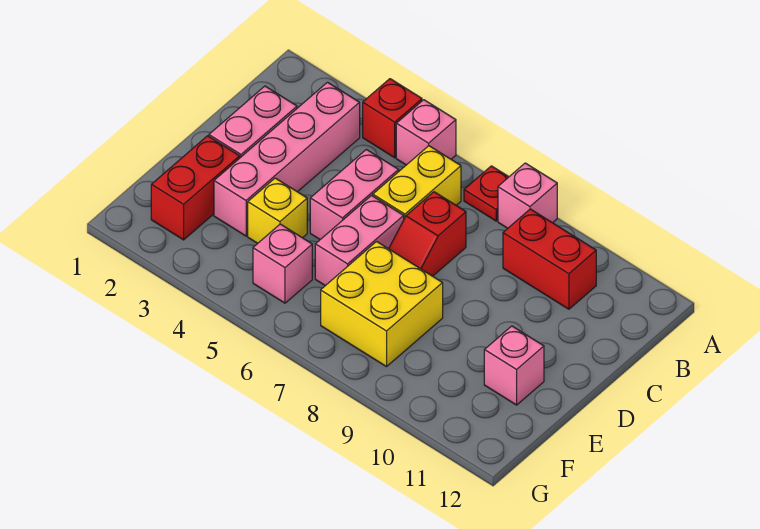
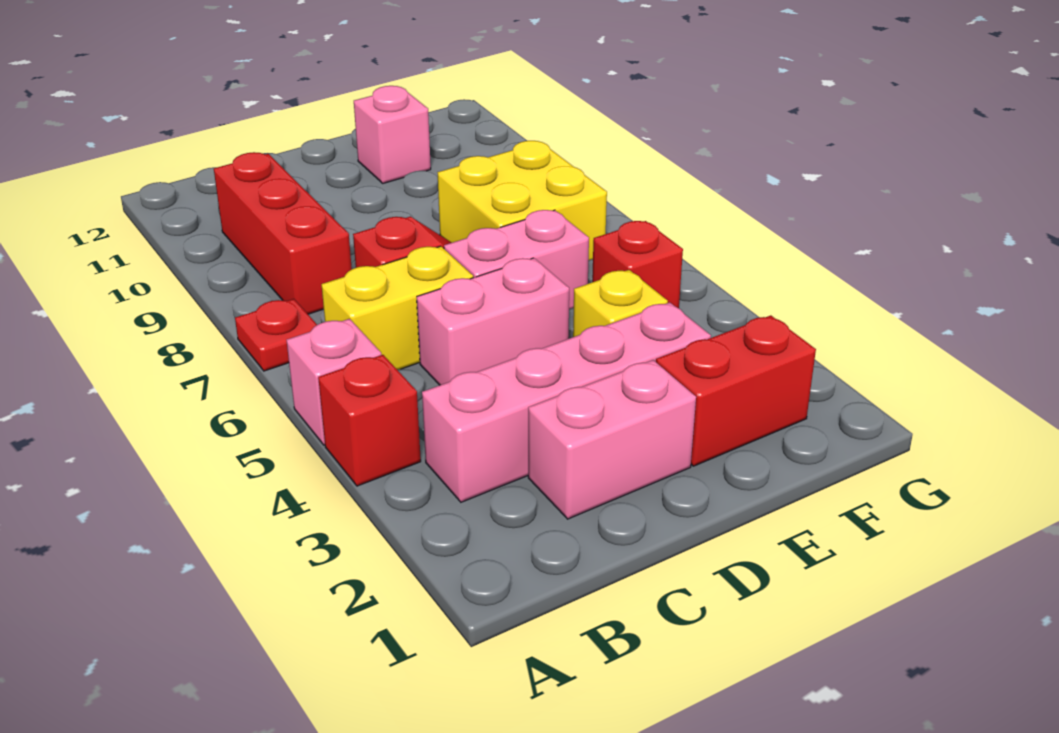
pink 1x1 brick [498,163,557,228] -> none
red 1x2 brick [503,209,596,309] -> red 1x3 brick [214,152,352,314]
pink 1x1 brick [253,224,312,303] -> red 1x1 brick [592,221,683,308]

